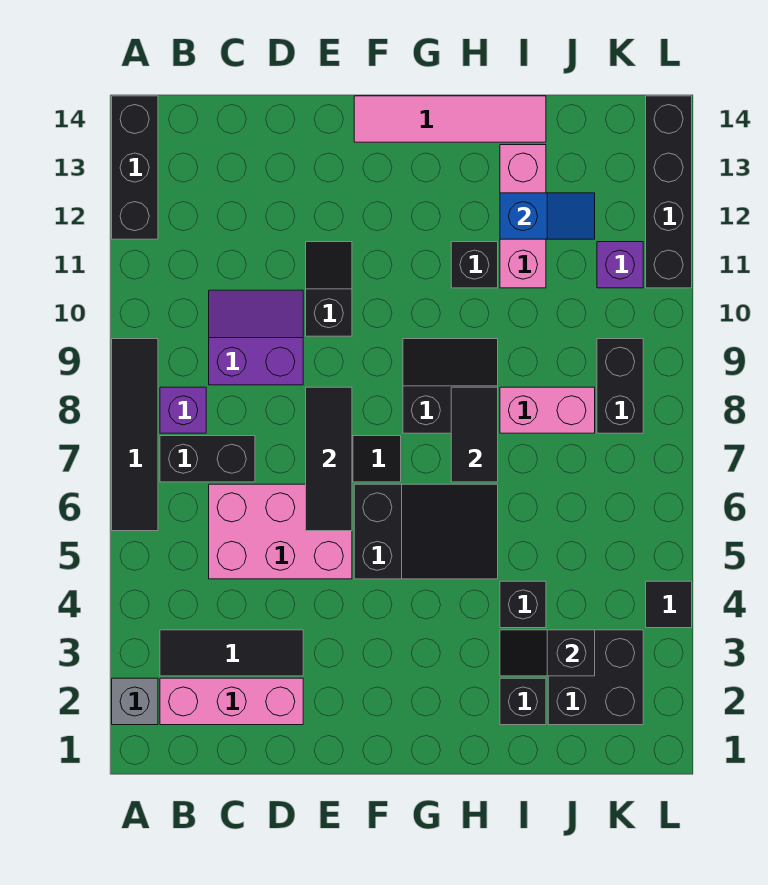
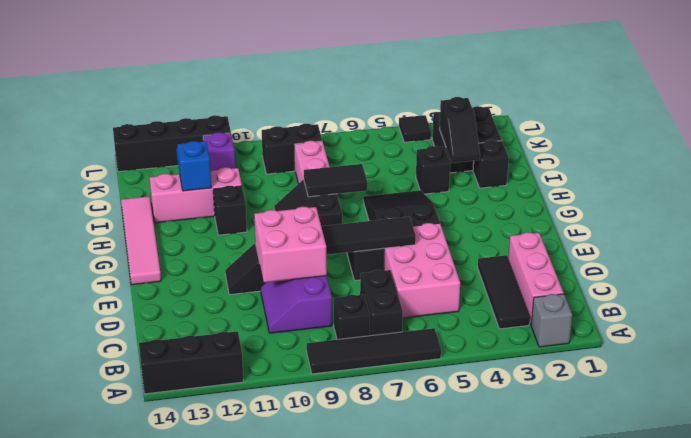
purple 1x1 brick [160,387,206,433] -> black 1x1 brick [334,295,370,340]
none -> pink 2x2 brick [254,207,327,283]

